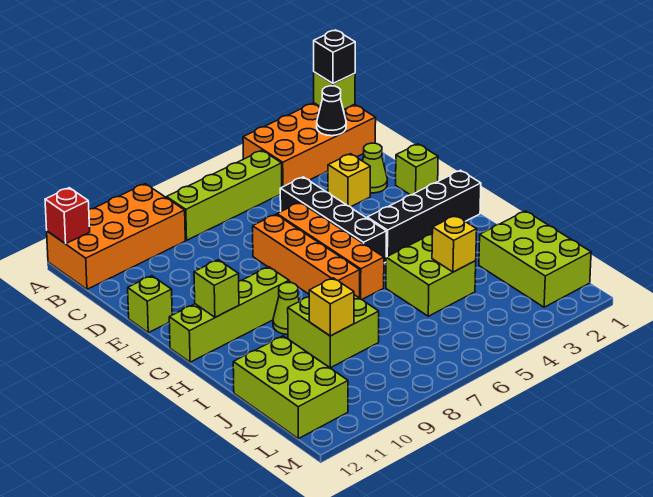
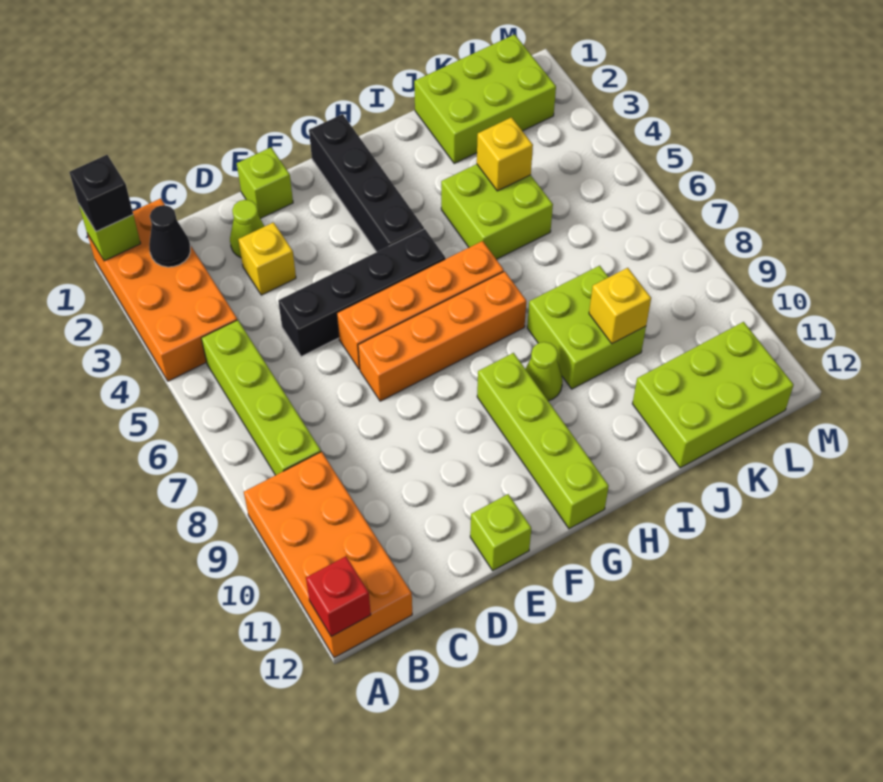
lime 1x1 brick [194,260,239,317] -> none

